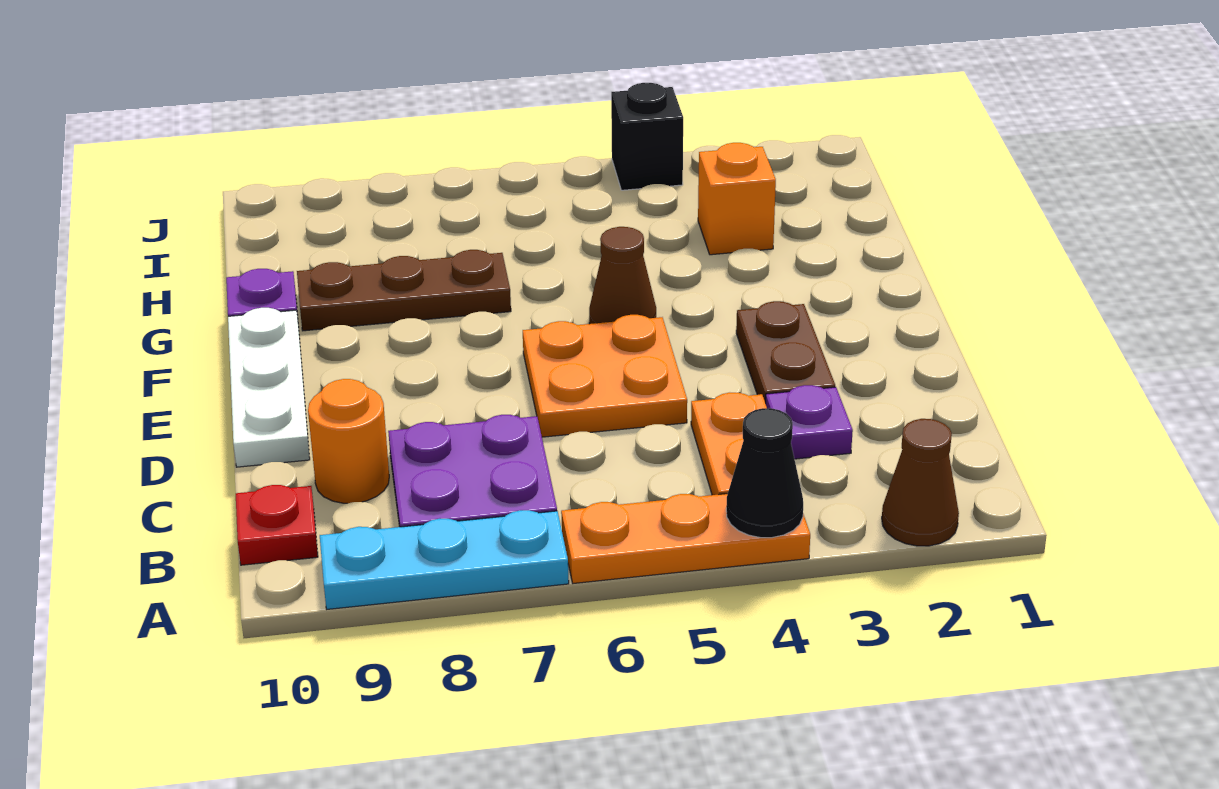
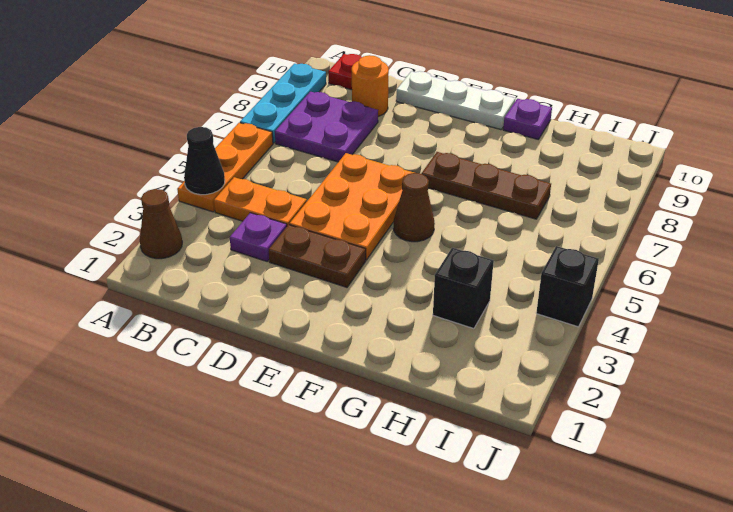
orange 2x2 plate [523,315,687,437] -> orange 2x3 plate [289,153,414,260]
brown 1x3 plate [297,250,511,331] -> brown 1x3 plate turned to [421,152,551,219]
orange 1x1 brick [698,143,776,255] -> black 1x1 brick [433,248,494,329]

